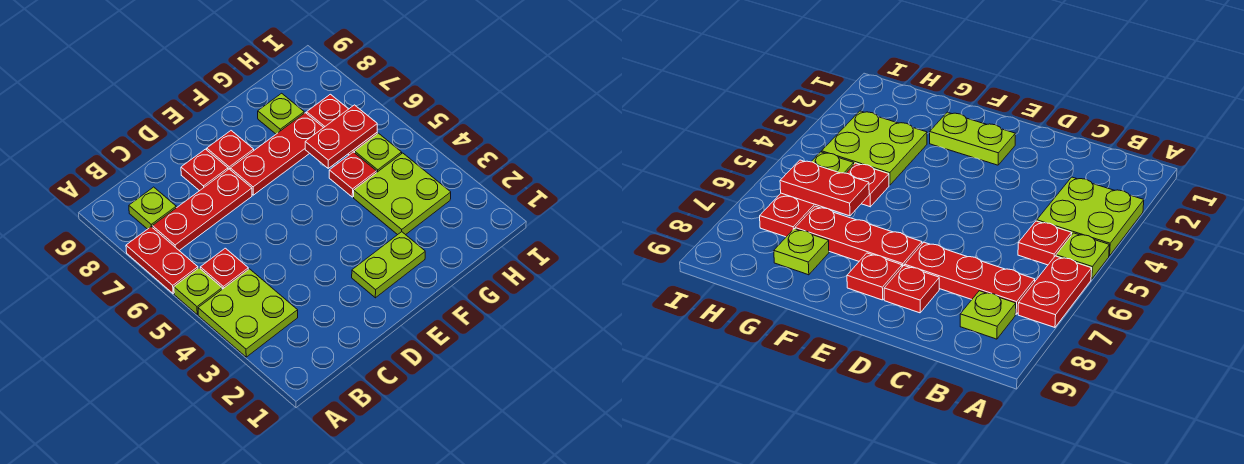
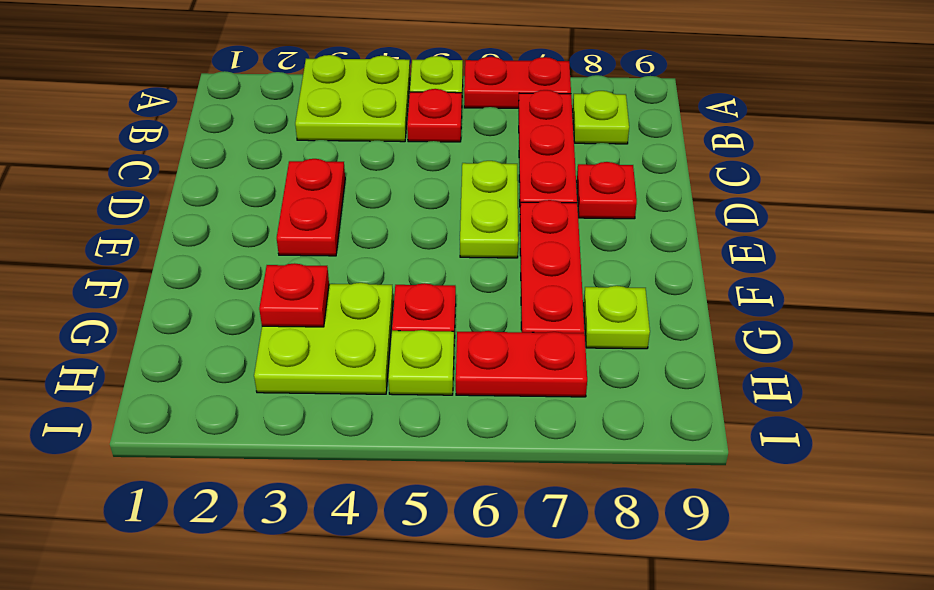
lime 1x2 plate [352,232,425,298] -> lime 1x2 plate moved to [460,161,518,258]
red 1x1 plate [207,131,254,169] -> red 1x1 plate moved to [259,263,329,327]
red 1x2 plate [305,105,377,168] -> red 1x2 plate moved to [277,159,345,256]

